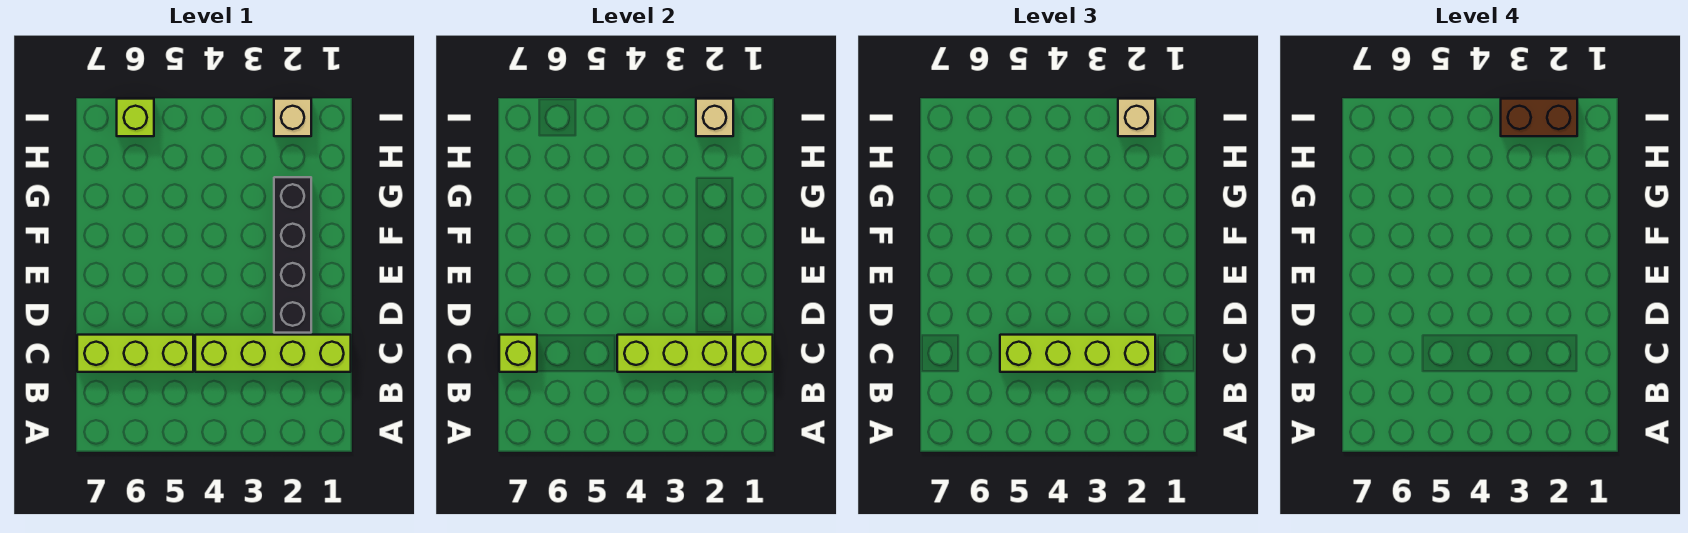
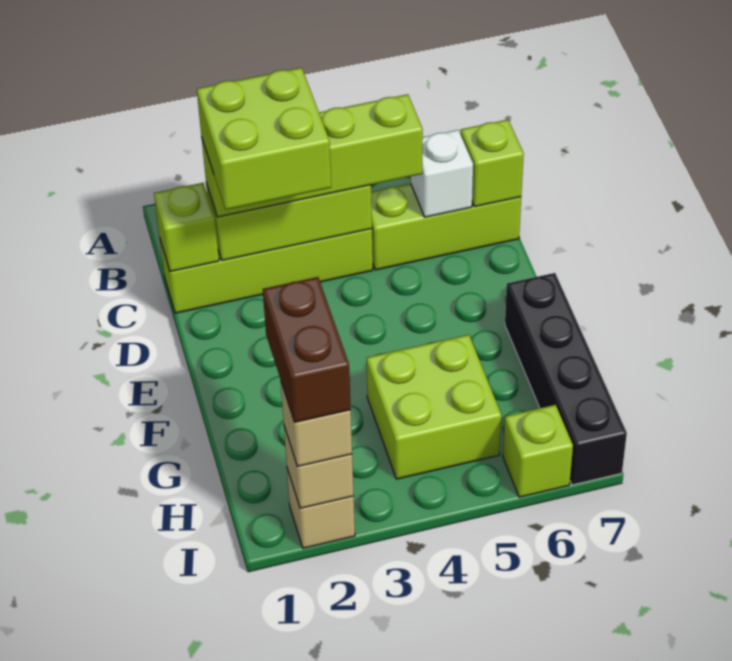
none -> lime 2x2 brick [197,68,331,210]
none -> white 1x1 brick [411,130,473,217]
black 1x4 brick [274,177,311,333] -> black 1x4 brick moved to [505,273,627,485]
none -> lime 2x2 brick [367,335,501,479]
brown 1x2 brick [1501,99,1577,136] -> brown 1x2 brick turned to [263,277,351,422]

